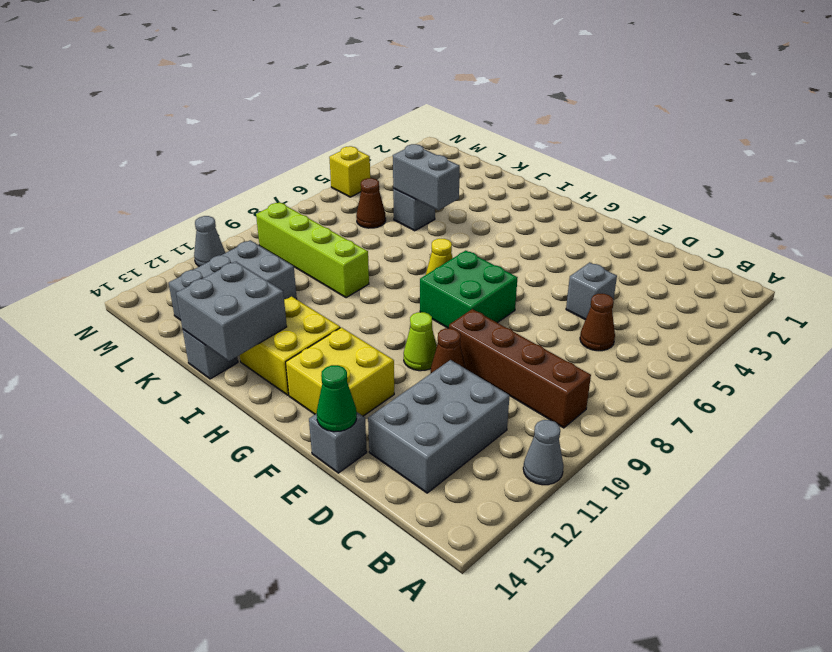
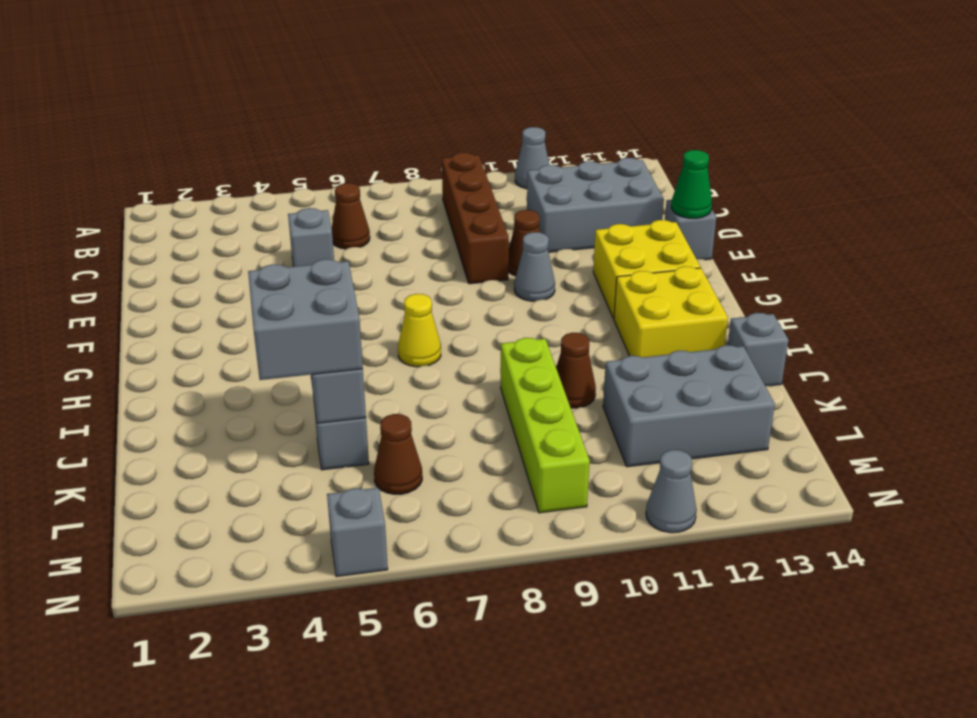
green 2x2 brick [420,251,518,328] -> none
lime 1x1 cone [404,312,437,371] -> grey 1x1 cone [514,232,555,301]
grey 2x2 brick [176,262,287,361] -> grey 2x2 brick moved to [248,259,363,380]
none -> brown 1x1 cone [556,333,596,408]
yellow 1x1 brick [329,146,370,197] -> grey 1x1 brick [327,488,388,577]

